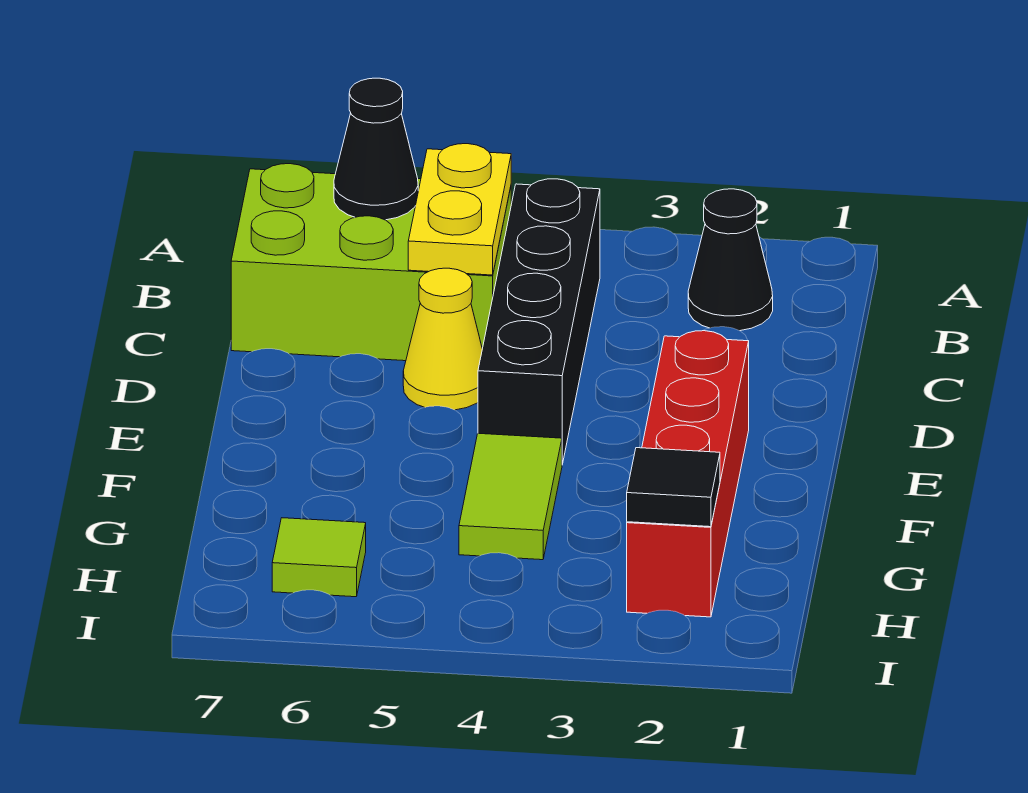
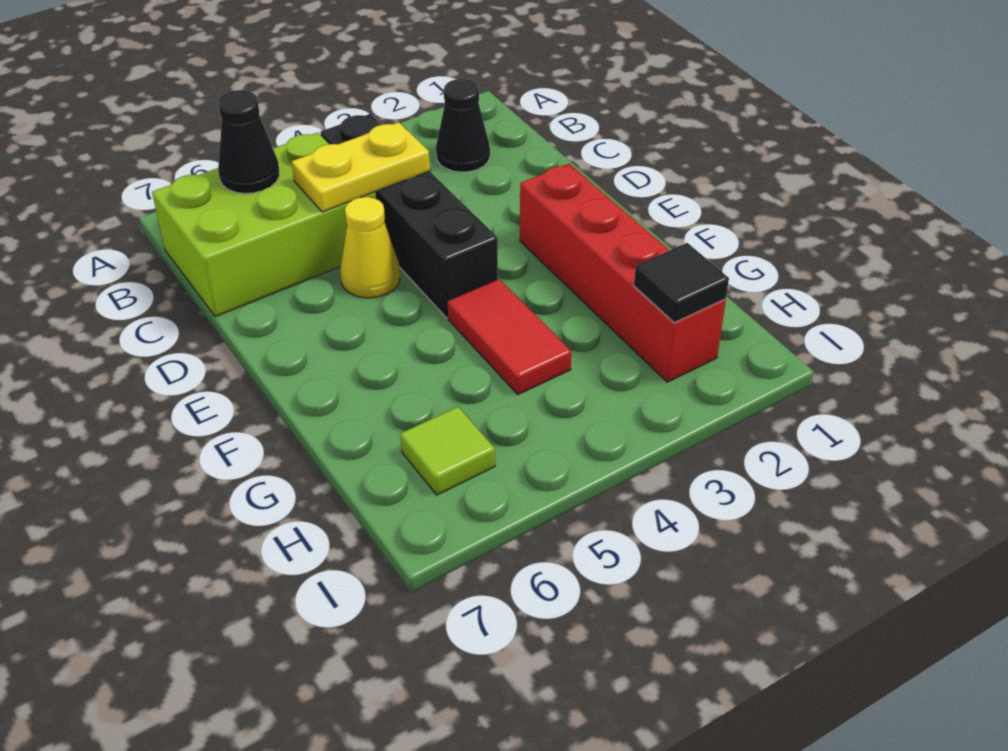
yellow 1x2 plate [408,144,511,275] -> yellow 1x2 plate turned to [292,122,430,212]
lime 1x2 tile [459,433,562,560] -> red 1x2 tile [448,279,572,394]

